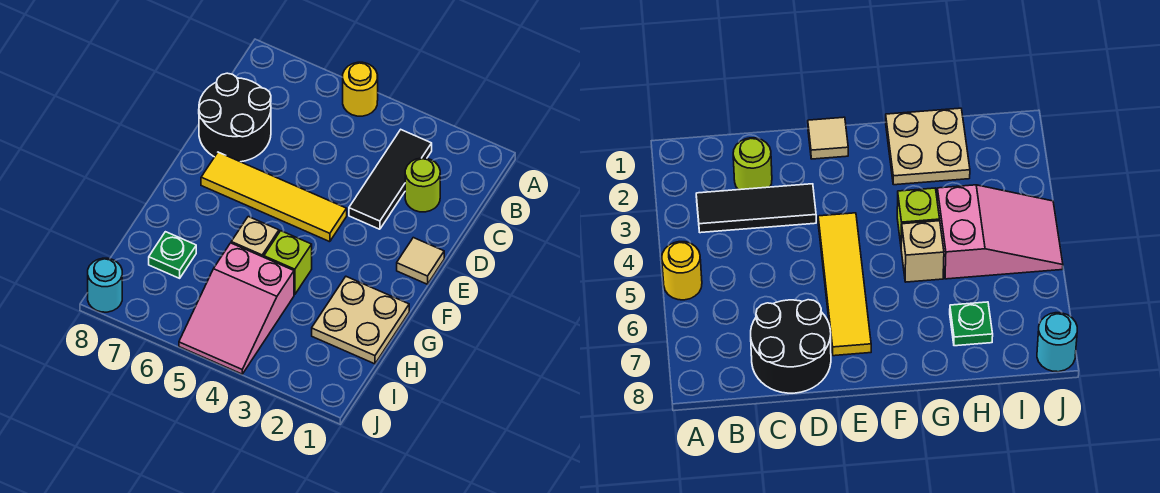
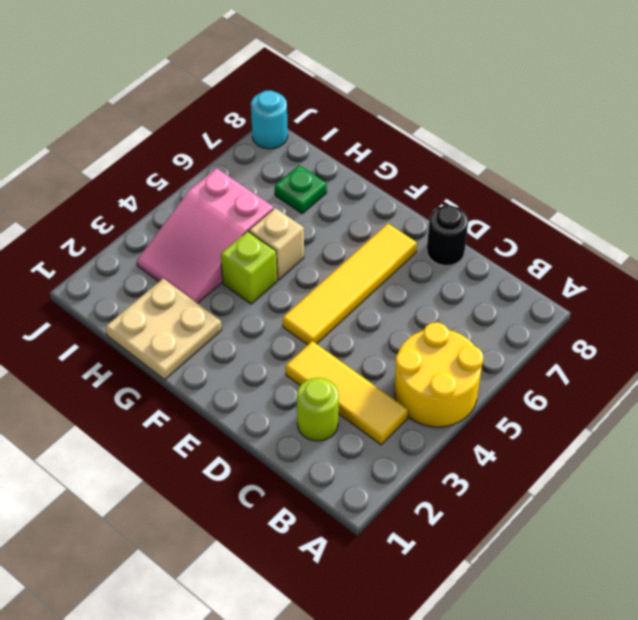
yellow 1x1 round brick [343,62,378,116] -> yellow 2x2 round brick [395,322,483,427]
black 1x3 tile [349,130,432,229] -> yellow 1x3 tile [285,341,408,445]
black 2x2 round brick [199,73,271,162] -> black 1x1 round brick [427,206,468,266]
tan 1x1 tile [397,238,444,284] -> none
pink 2x3 slope [179,243,294,374] -> pink 2x3 slope turned to [137,168,274,303]

